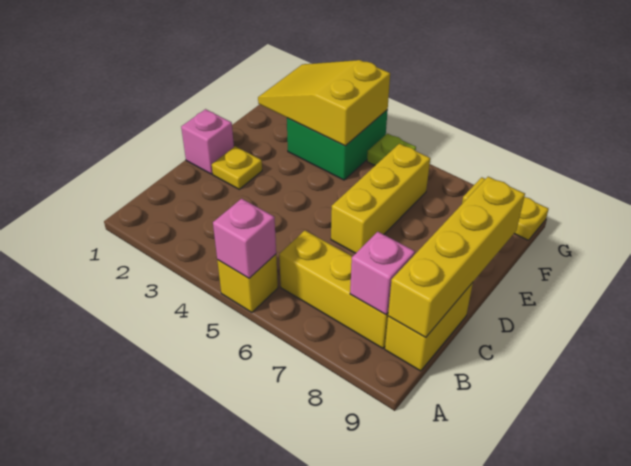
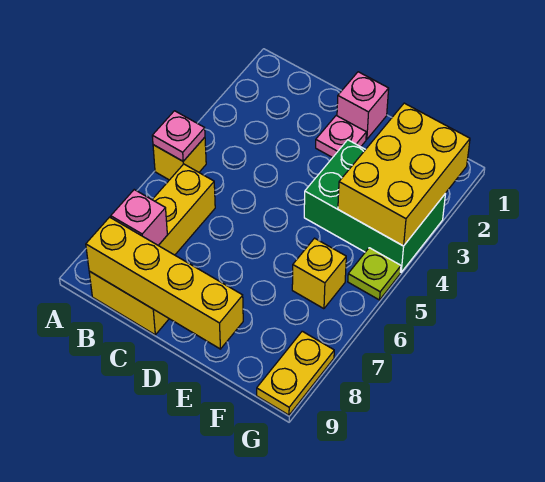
pink 1x1 brick [213,199,276,278] -> pink 1x1 plate [152,111,205,161]
yellow 1x1 plate [212,146,262,189] -> pink 1x1 plate [316,116,366,158]
yellow 1x3 brick [331,144,430,253] -> yellow 1x1 brick [292,238,346,309]
yellow 2x3 slope [258,60,390,146] -> yellow 2x3 brick [338,103,470,246]
green 2x2 brick [287,110,388,180] -> green 2x3 brick [304,140,445,272]

